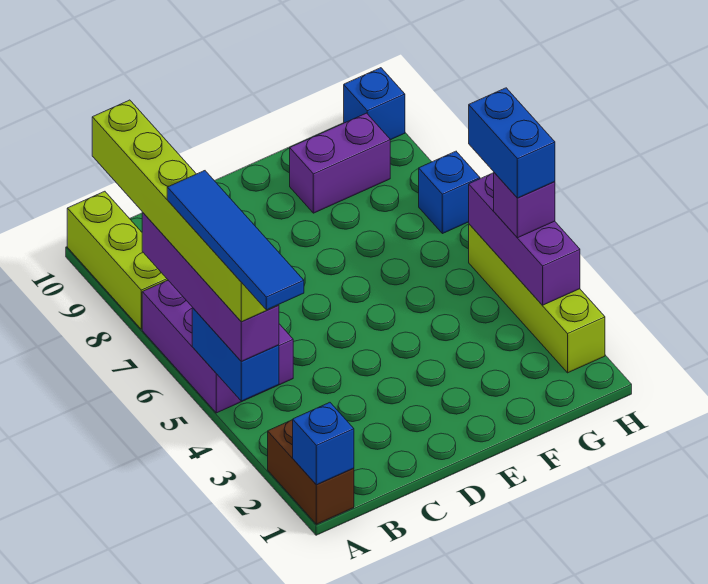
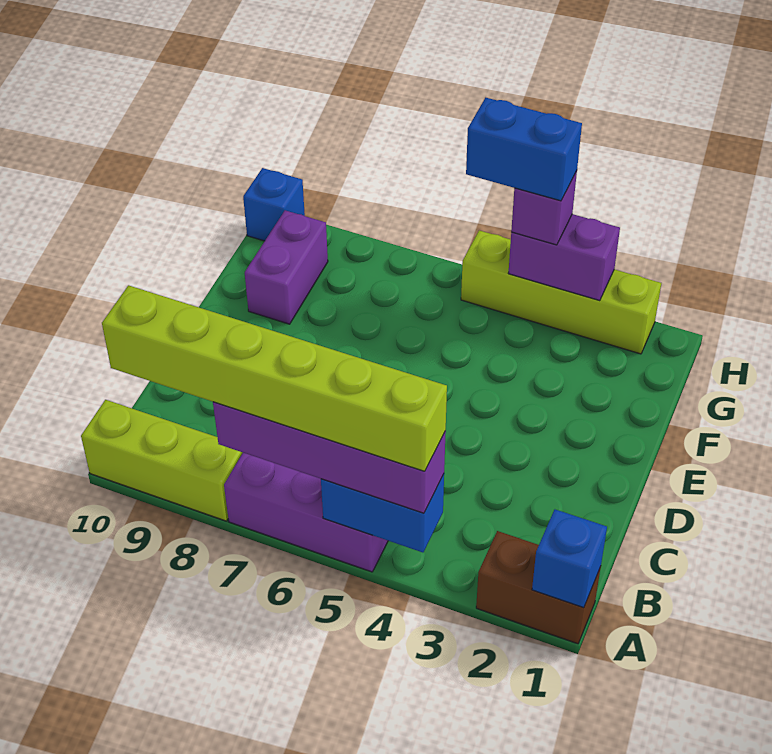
blue 1x4 tile [167,171,304,310] -> none
purple 1x3 brick [469,173,580,305] -> purple 1x2 brick [508,214,620,301]
blue 1x1 brick [419,151,480,234] -> none

